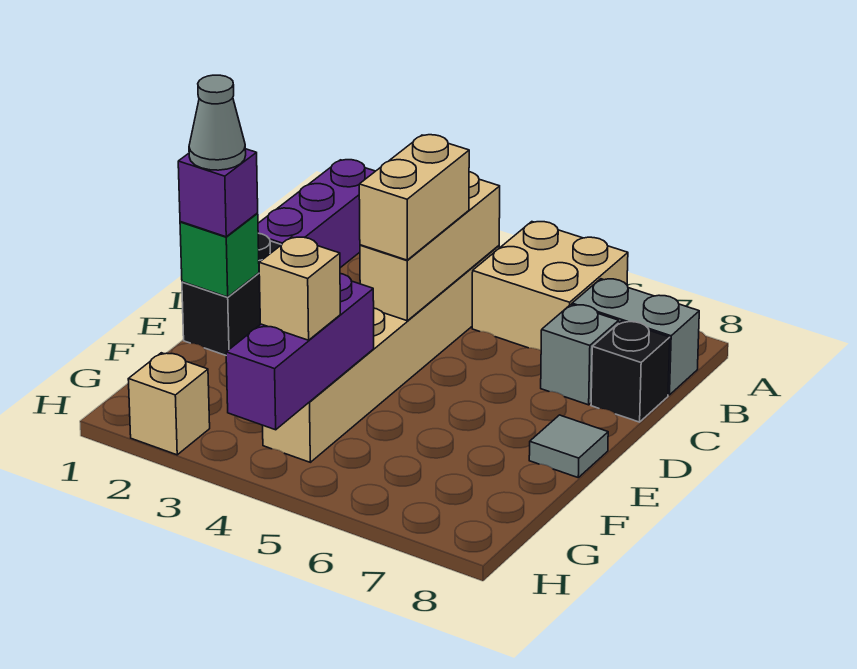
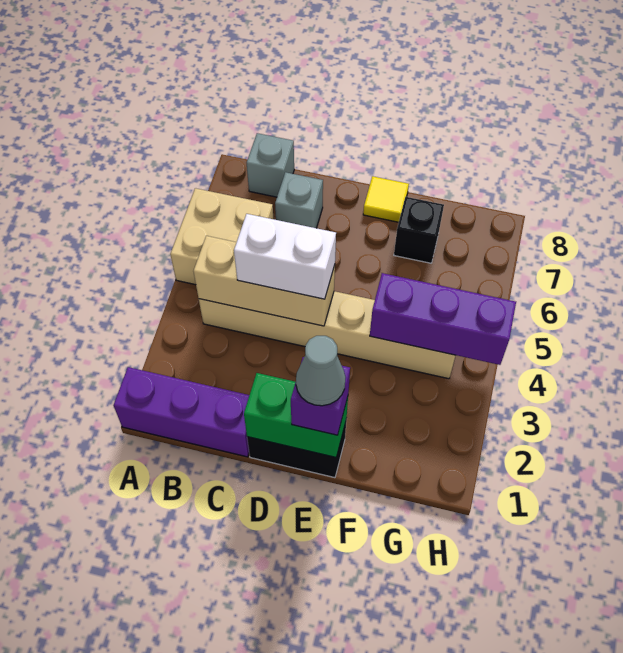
grey 1x2 brick [572,279,699,395] -> grey 1x1 brick [247,133,294,197]
tan 1x2 brick [359,135,469,260] -> white 1x2 brick [234,214,336,299]
black 1x1 brick [591,321,670,422] -> black 1x1 brick moved to [394,197,444,263]
green 1x1 brick [180,214,259,297] -> green 1x2 brick [244,373,348,457]
grey 1x1 tile [529,415,608,477] -> yellow 1x1 tile [363,176,409,222]
tan 1x1 brick [259,237,340,340] -> none
tan 1x1 brick [128,353,210,455] -> none

